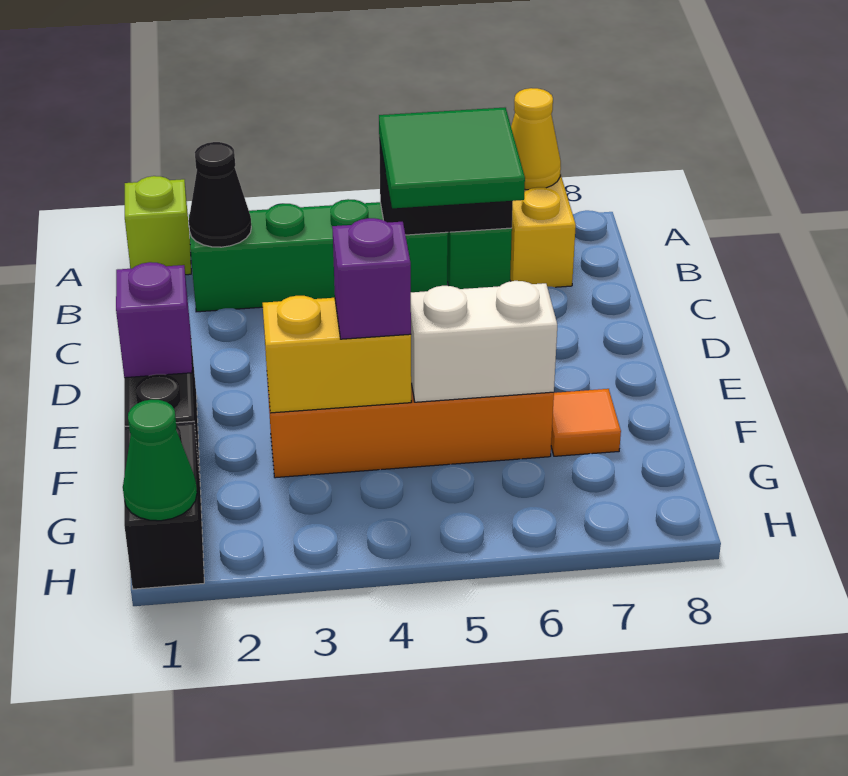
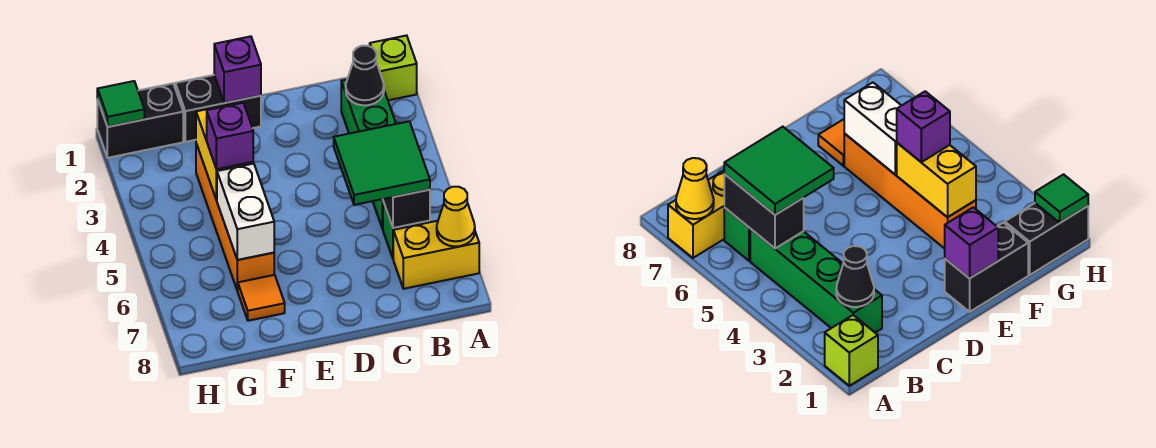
green 1x1 cone [123,399,197,521] -> green 1x1 tile [97,81,144,127]

